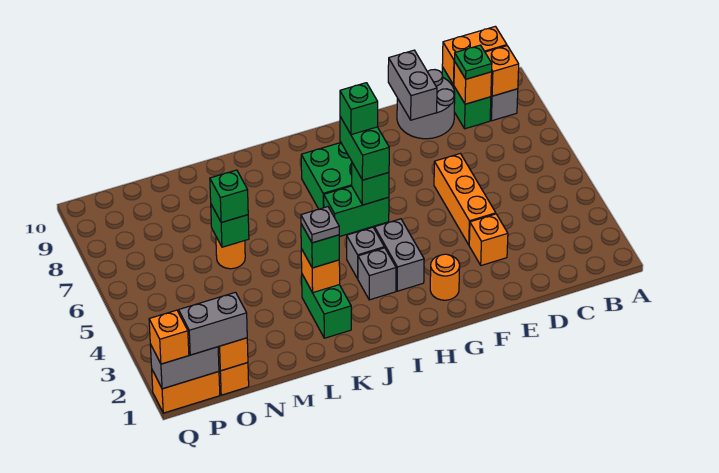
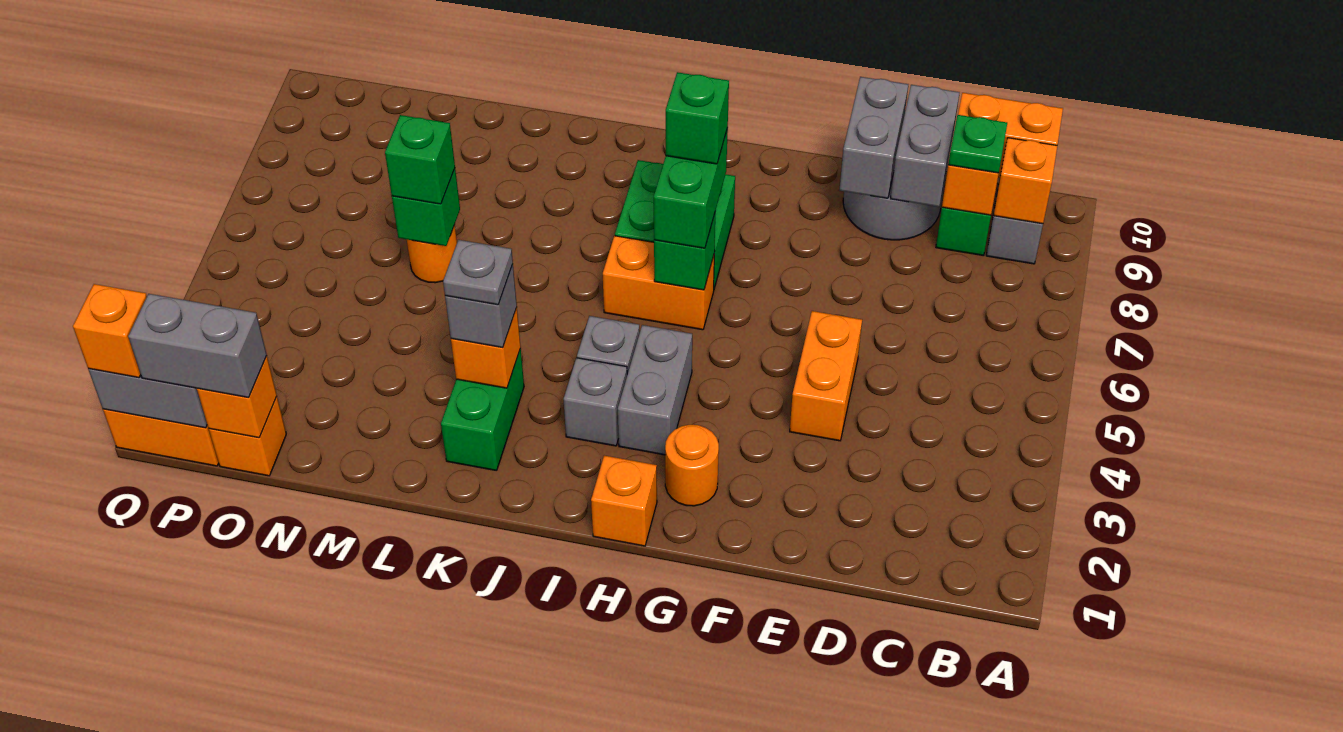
none -> grey 1x2 brick [891,85,960,207]
orange 1x1 brick [469,214,508,266] -> orange 1x1 brick moved to [591,456,657,546]
orange 1x3 brick [434,154,496,245] -> orange 1x2 brick [790,311,862,441]
green 1x2 brick [324,186,389,237] -> orange 1x2 brick [603,236,714,330]
green 1x1 brick [301,224,339,268] -> grey 1x1 brick [445,264,517,347]

